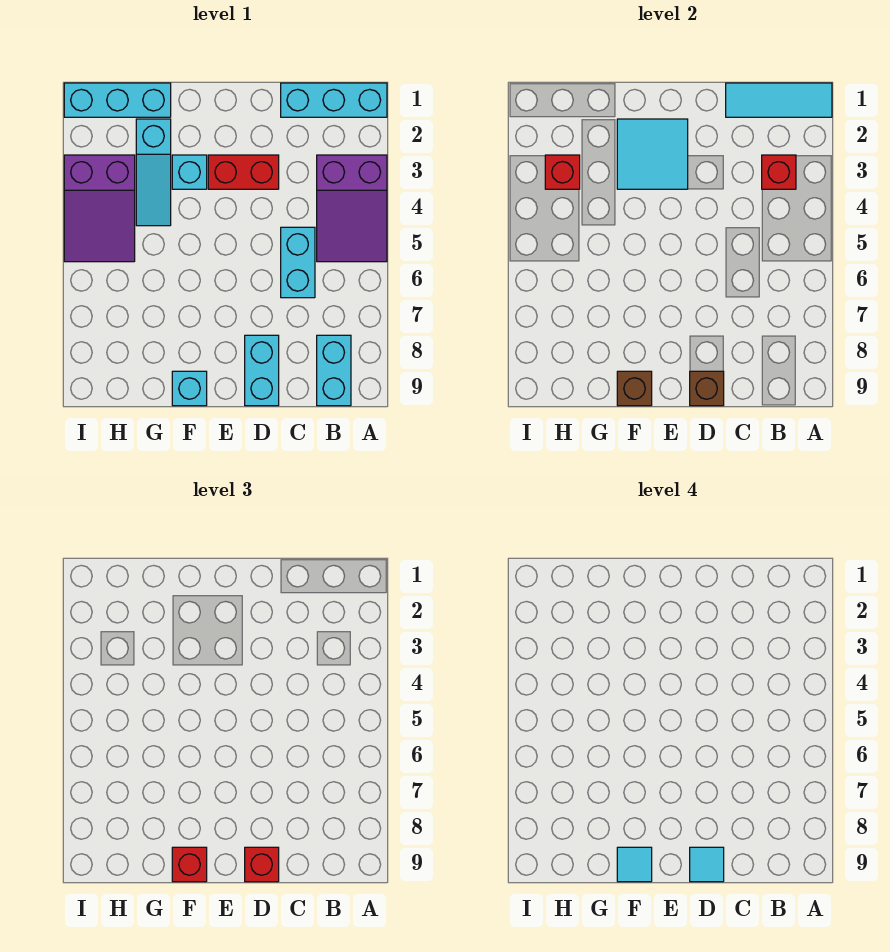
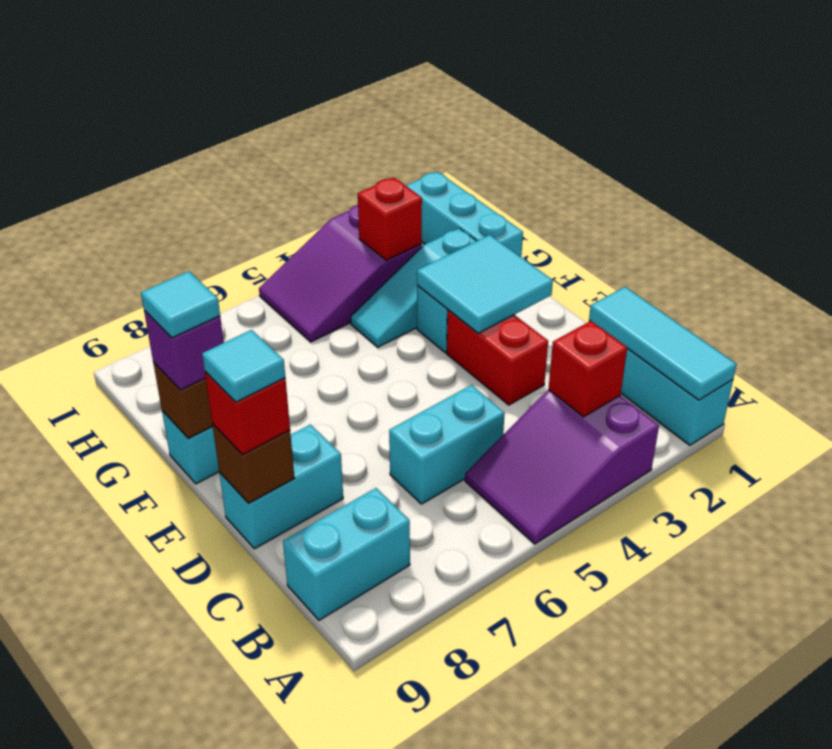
red 1x1 brick [172,847,207,882] -> purple 1x1 brick [144,310,224,390]

